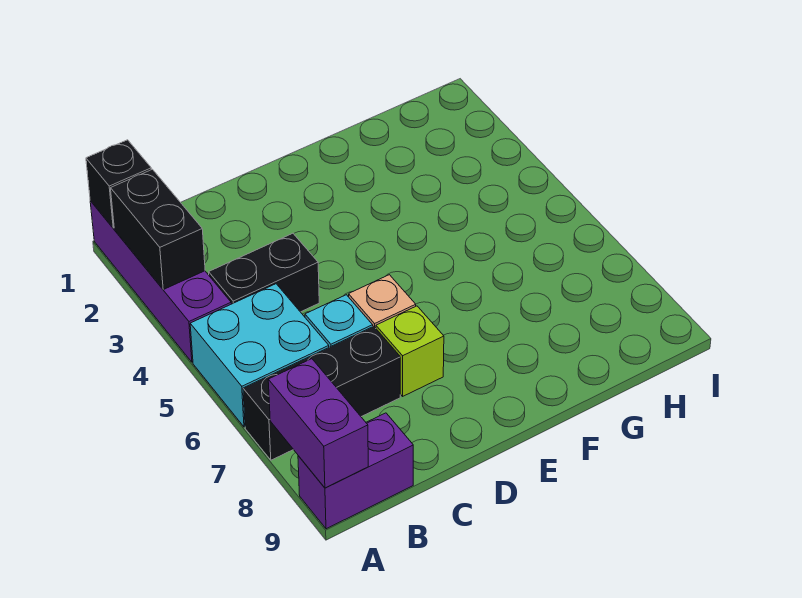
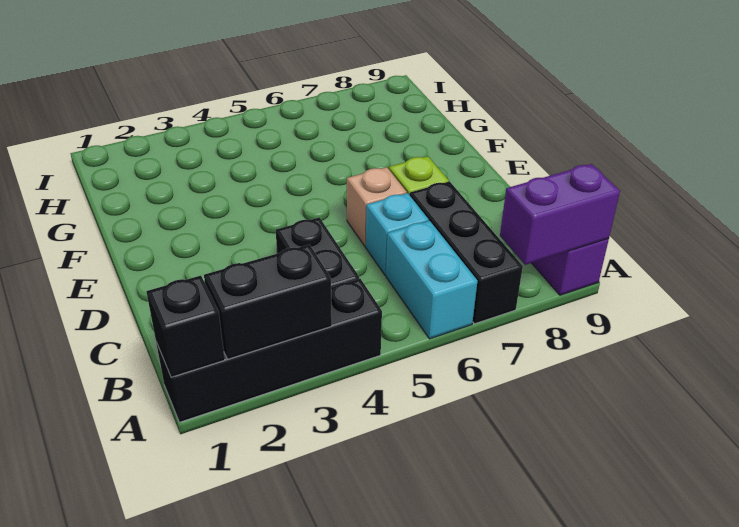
purple 1x4 brick [90,201,231,362] -> black 1x4 brick [156,279,382,422]
cyan 2x2 brick [190,284,329,427] -> cyan 1x2 brick [386,221,477,339]

